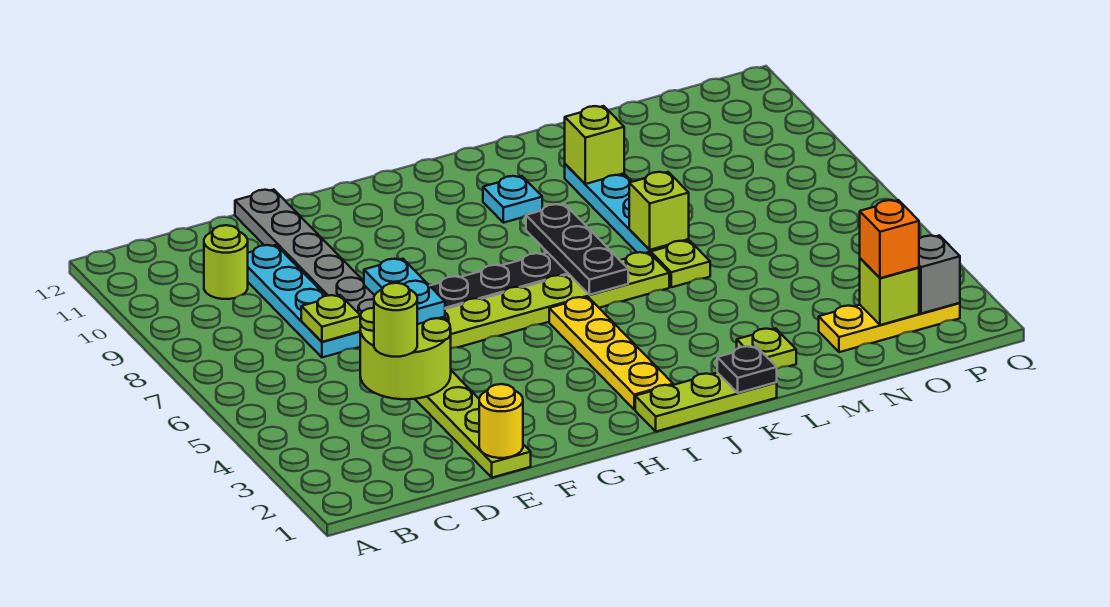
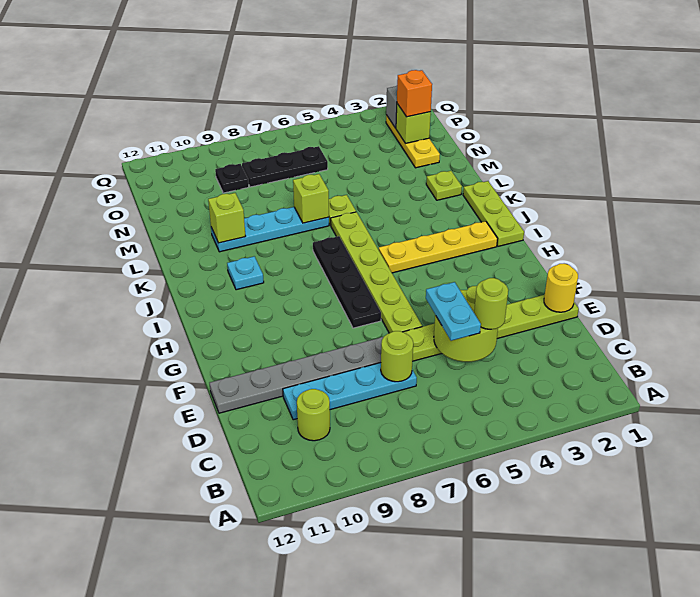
lime 1x1 plate [301,295,361,342] -> lime 1x1 round brick [381,331,413,382]
cyan 1x2 plate [364,259,445,324] -> cyan 1x2 plate turned to [426,282,481,341]
black 1x3 plate [526,204,628,295] -> black 1x3 plate moved to [242,146,328,187]
black 1x1 plate [717,346,777,393] -> black 1x1 plate moved to [215,164,249,193]

